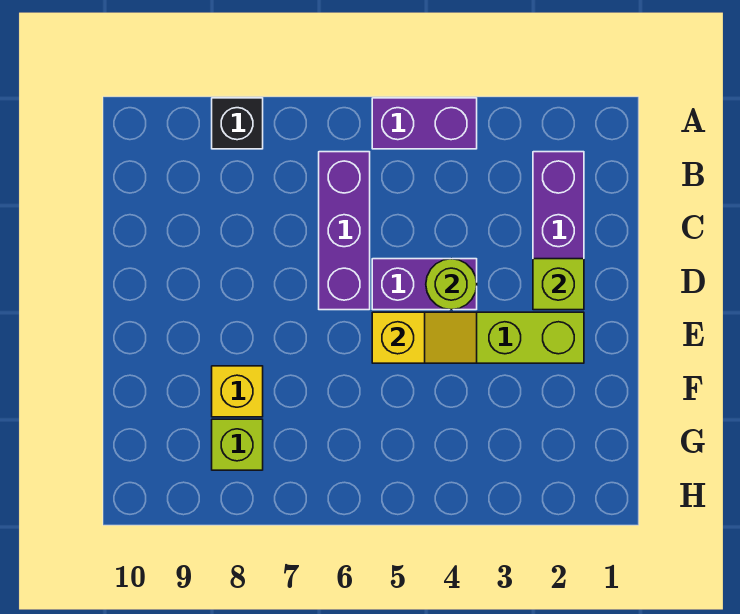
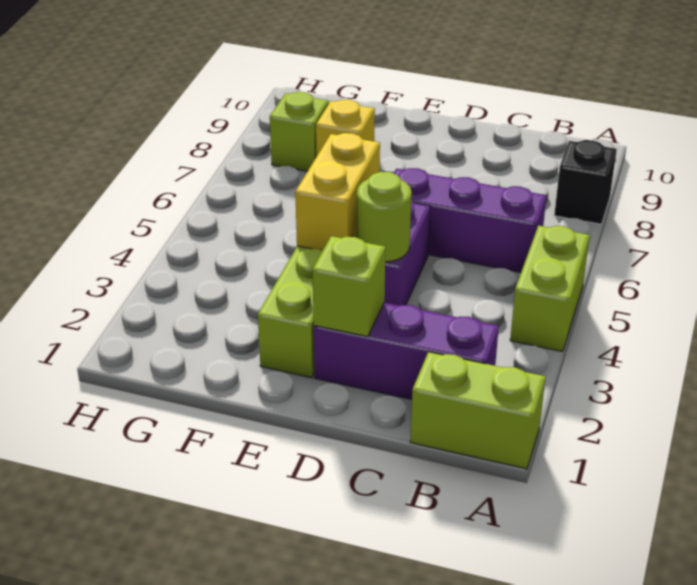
none -> lime 1x2 brick [410,352,546,469]
purple 1x2 brick [372,98,477,149] -> lime 1x2 brick [510,226,590,352]
yellow 1x2 slope [372,312,477,363] -> yellow 1x2 brick [295,133,380,251]

